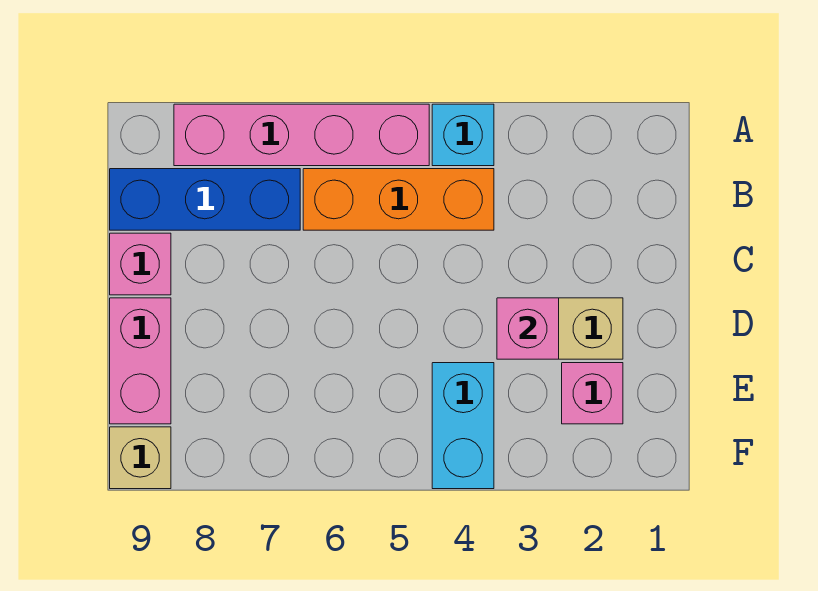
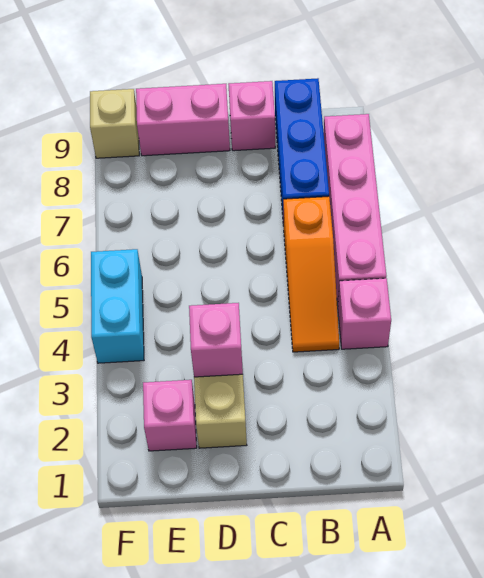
cyan 1x1 brick [432,104,494,166] -> pink 1x1 brick [338,278,391,349]
orange 1x3 brick [303,169,494,230] -> orange 1x3 slope [283,196,339,352]
cyan 1x2 brick [432,363,494,489] -> cyan 1x2 brick turned to [91,249,144,363]

